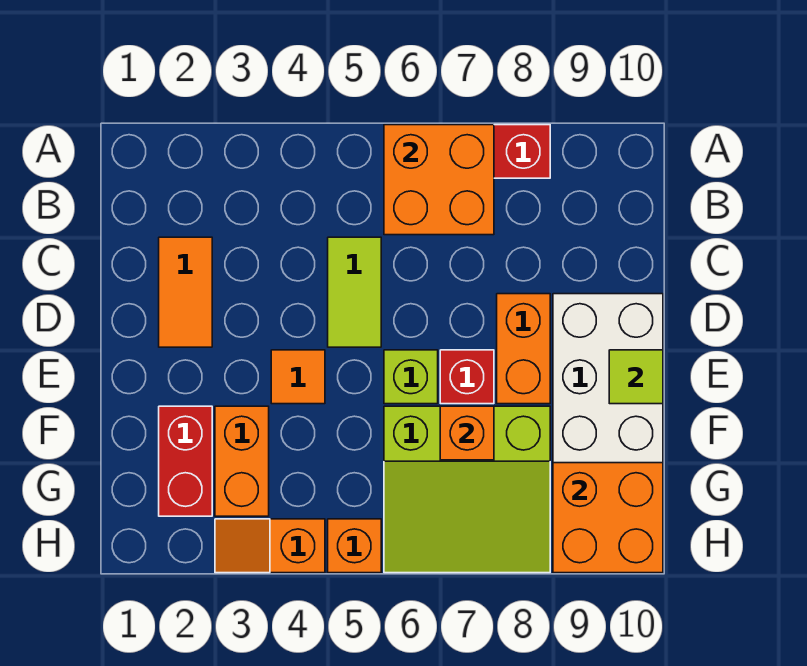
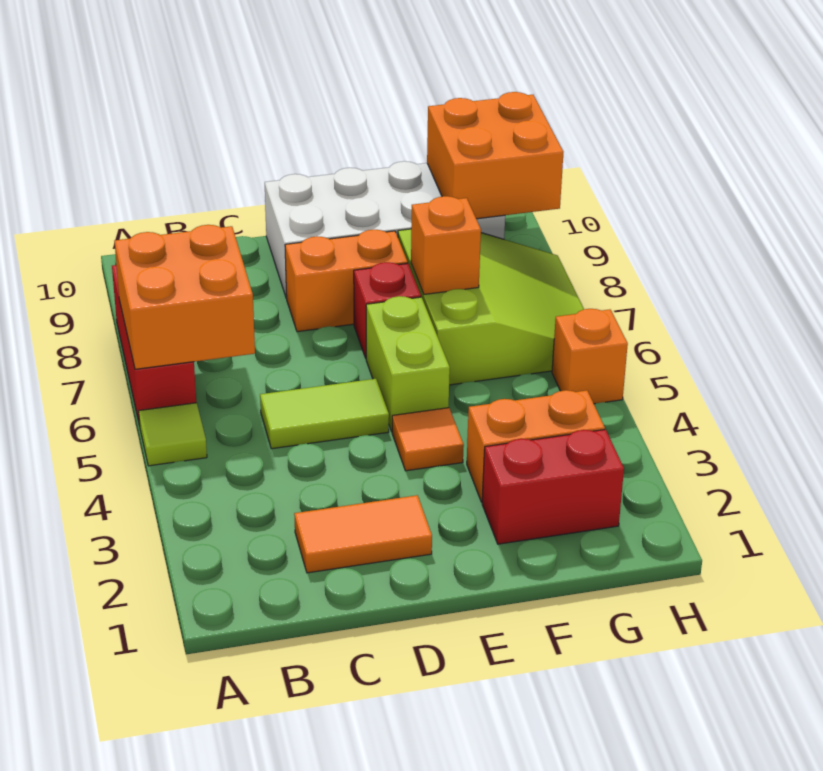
lime 1x1 brick [384,350,438,404] -> lime 1x2 brick [366,296,450,431]
lime 1x1 tile [609,350,663,404] -> lime 1x1 tile moved to [139,403,207,466]
orange 1x2 slope [215,519,325,573] -> none

